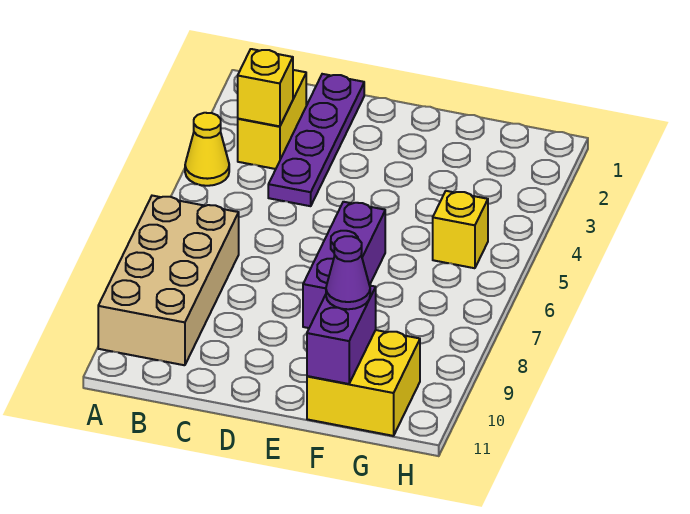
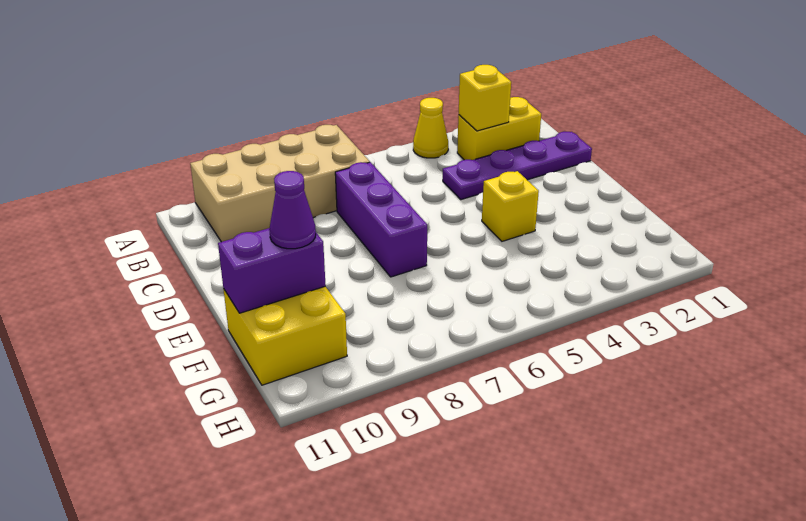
purple 1x3 brick [303,202,385,328] -> purple 1x3 brick turned to [335,162,427,277]
yellow 1x1 brick [433,191,488,268] -> yellow 1x1 brick moved to [482,171,539,241]

